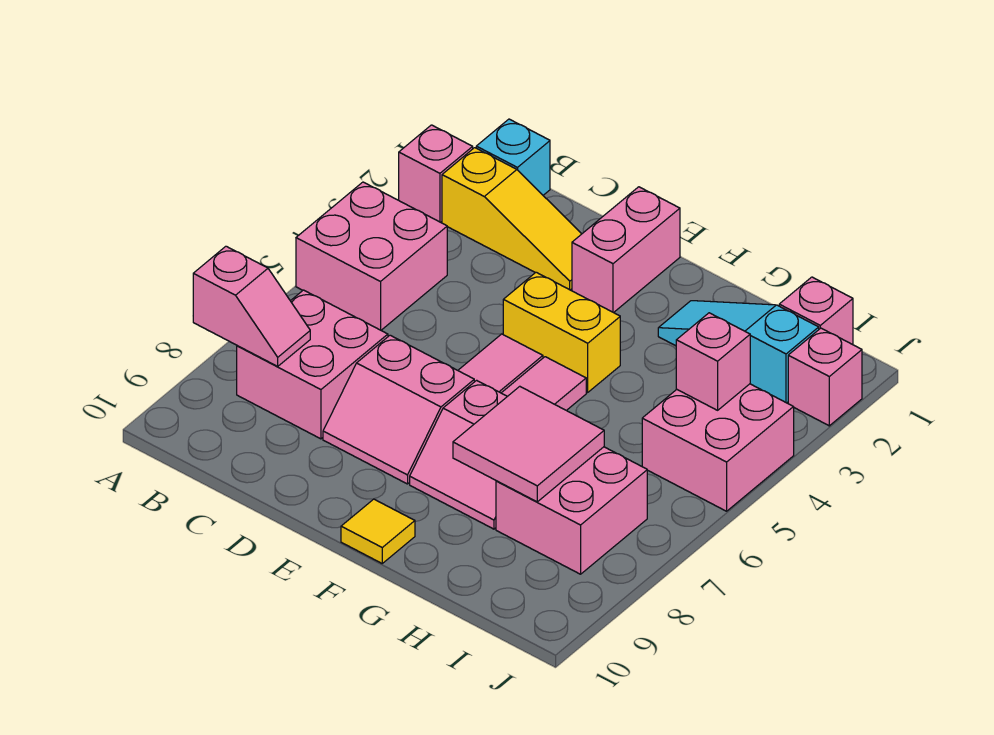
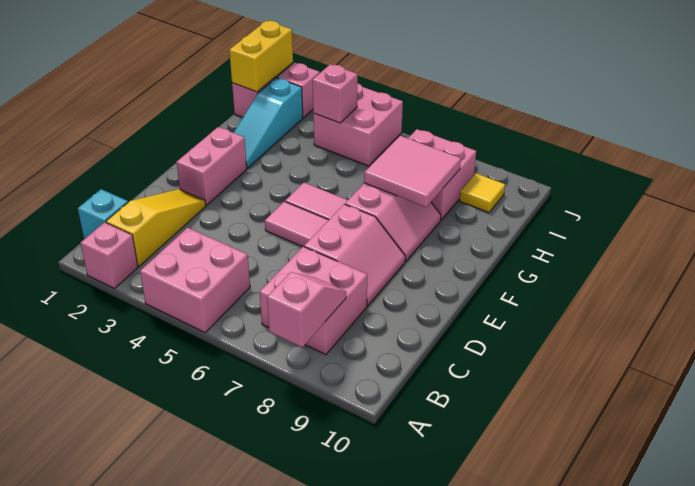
pink 1x2 brick [572,187,680,313] -> pink 1x2 brick turned to [176,127,247,205]
yellow 1x2 brick [503,272,620,392] -> yellow 1x2 brick moved to [229,21,293,92]
yellow 1x1 tile [341,499,415,563] -> yellow 1x1 tile moved to [460,173,505,213]

